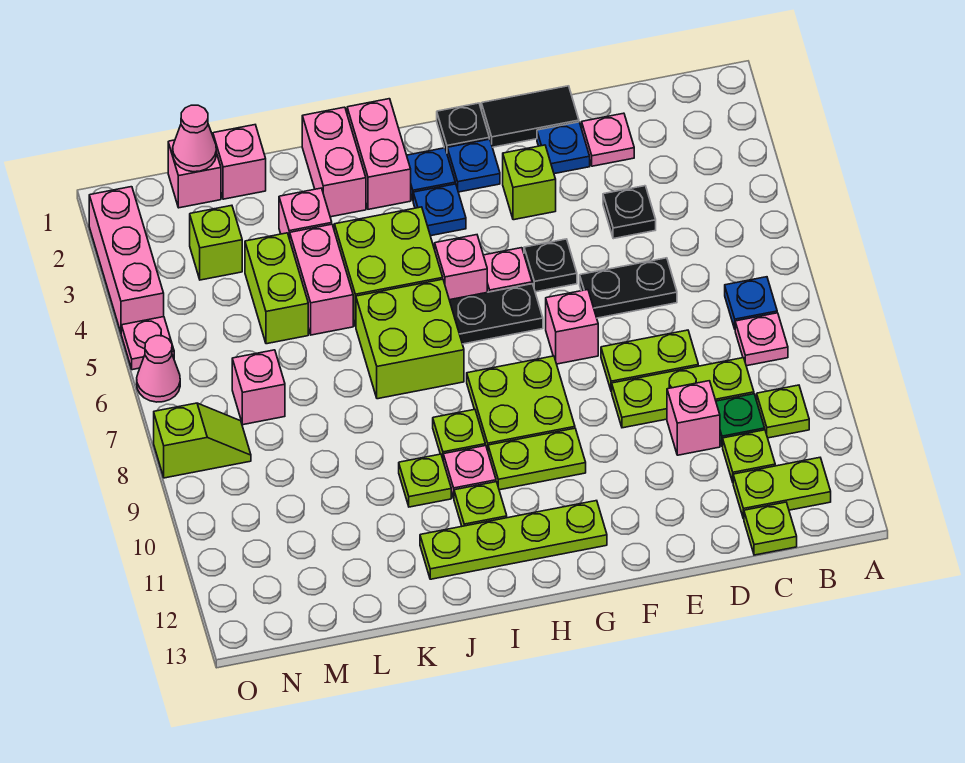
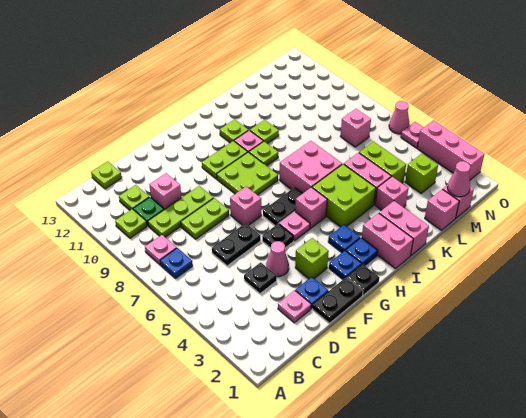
lime 1x2 plate [733,458,831,519] -> none
black 1x2 tile [481,86,579,147] -> black 1x2 plate [313,277,363,323]
none -> pink 1x1 cone [266,241,289,277]
lime 1x4 plate [420,501,607,579] -> none
lime 2x2 brick [356,279,464,399] -> pink 2x2 brick [280,141,342,193]
lime 1x2 slope [154,403,251,478] -> none

